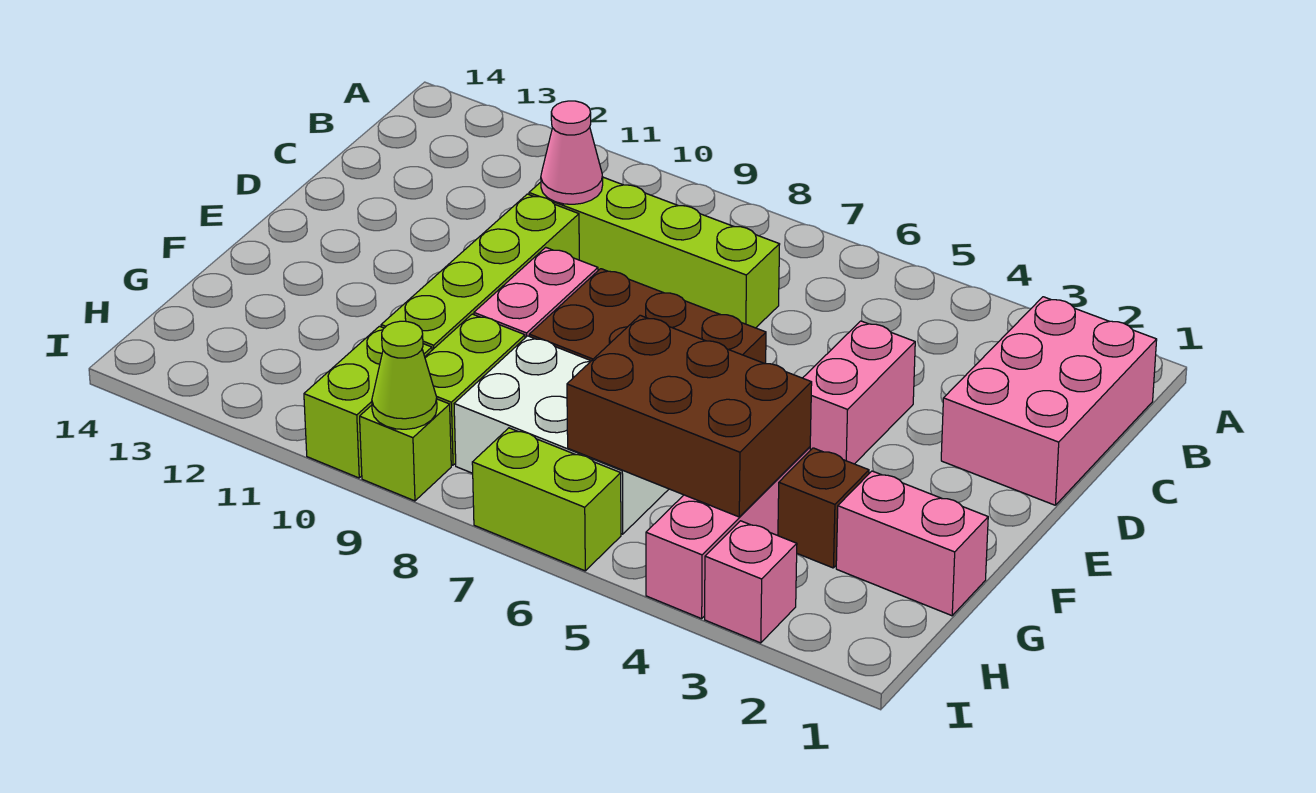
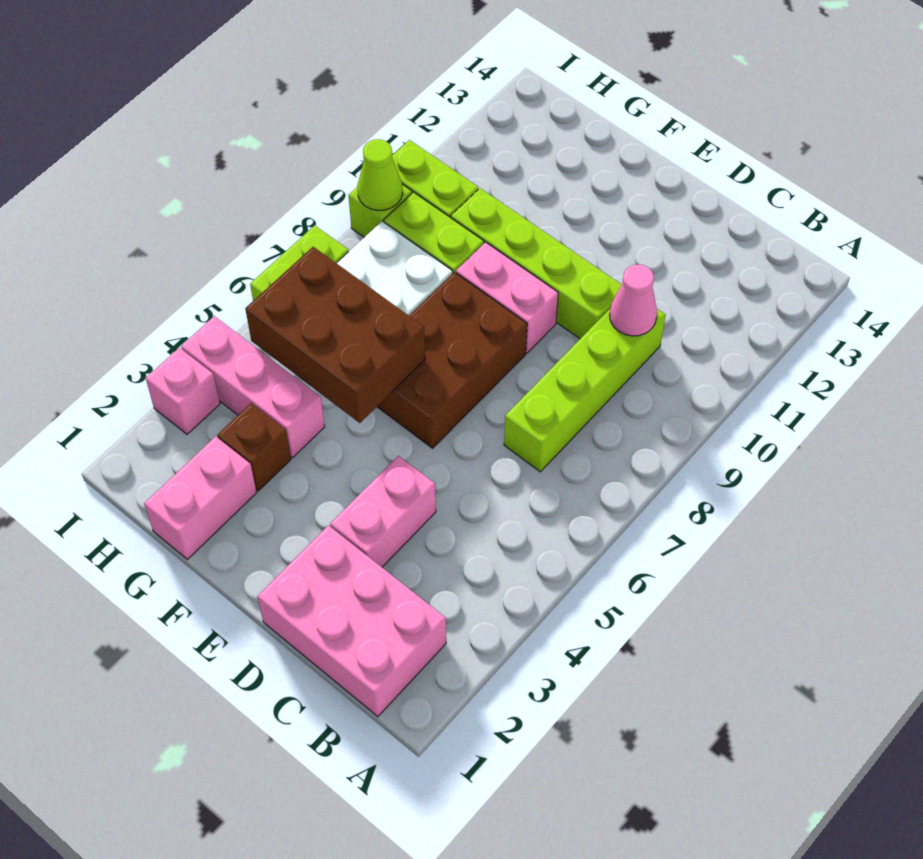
pink 1x2 brick [803,321,915,464] -> pink 1x2 brick turned to [330,456,436,567]
brown 2x3 brick [567,315,812,517] -> brown 2x3 brick turned to [245,247,425,423]

